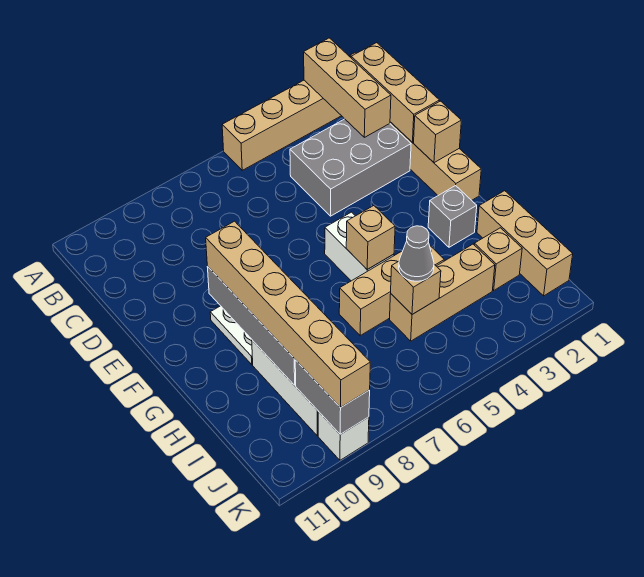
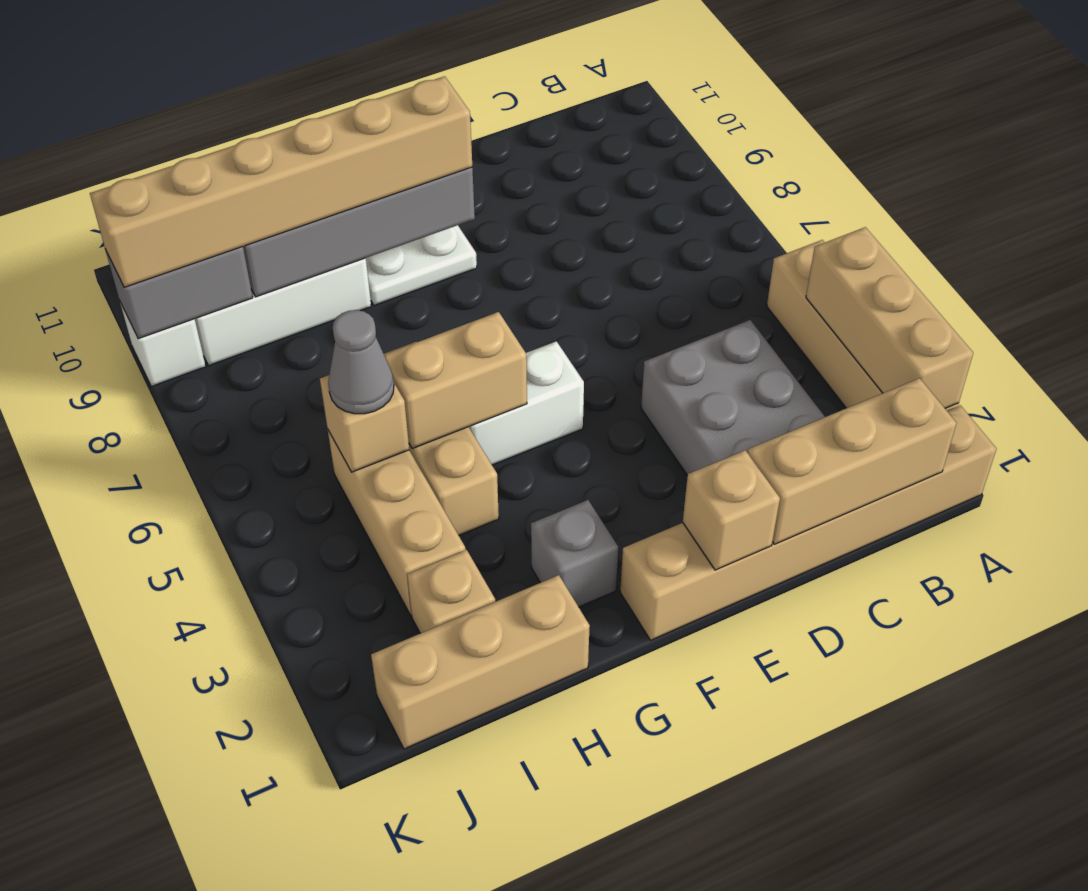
tan 1x3 brick [304,38,391,137] -> tan 1x3 brick turned to [806,227,973,409]
tan 1x1 brick [346,206,395,269] -> tan 1x2 brick [384,312,527,449]

